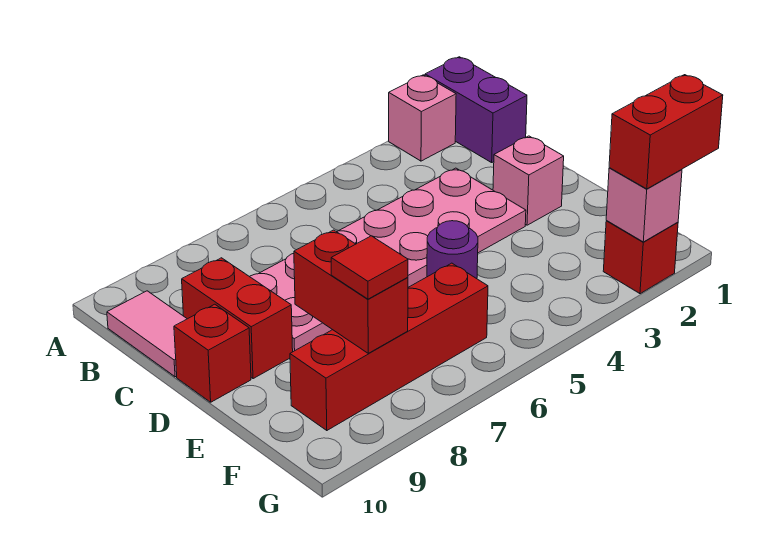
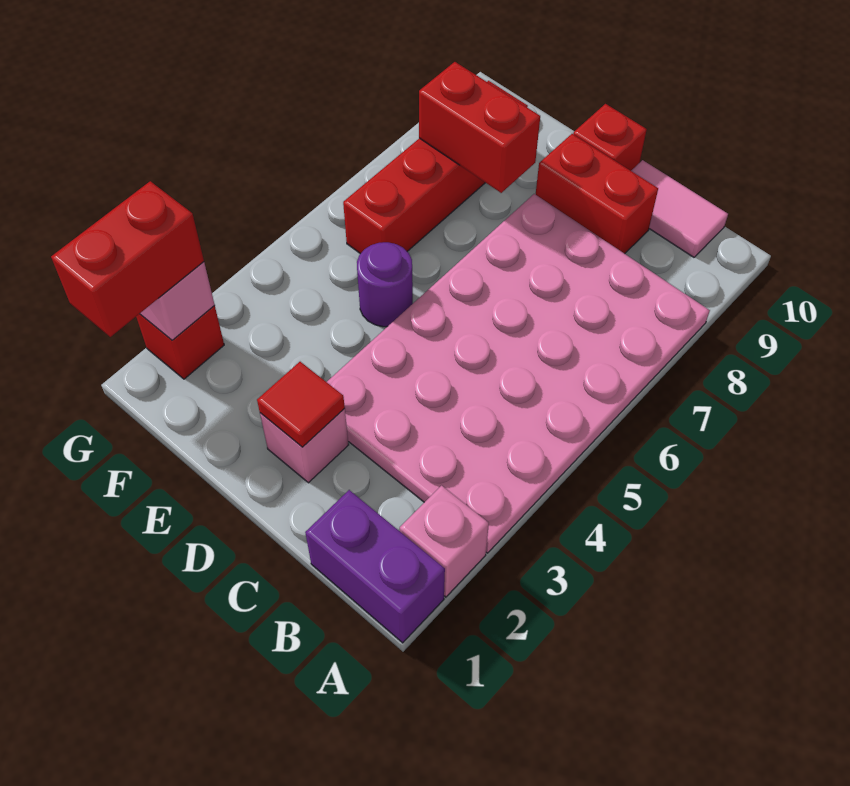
pink 2x6 plate [250,168,526,352] -> pink 4x6 plate [327,194,710,553]
red 1x1 tile [331,236,408,299] -> red 1x1 tile moved to [257,362,345,447]

